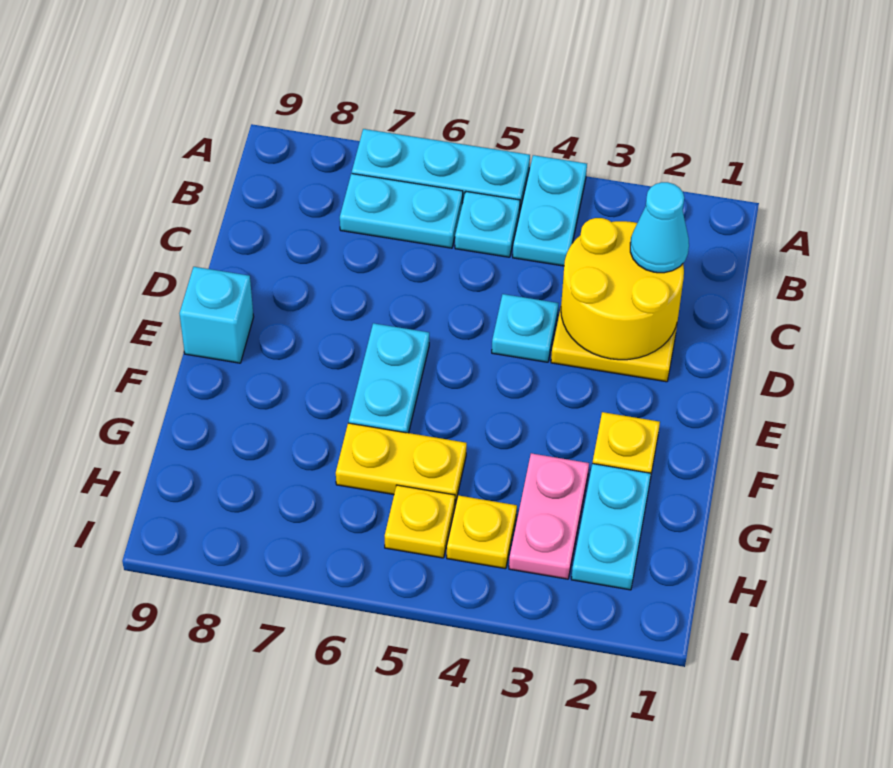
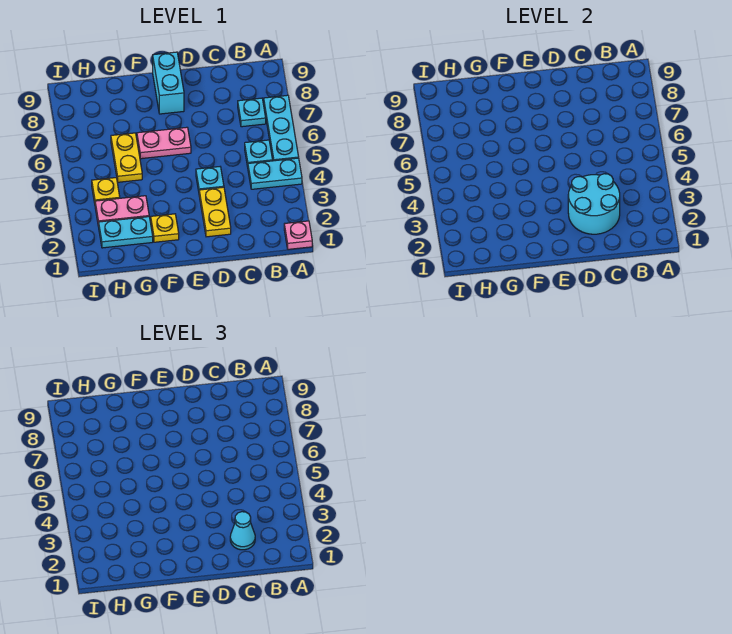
none -> pink 1x1 plate [284,221,312,249]
cyan 1x2 plate [340,174,463,248] -> cyan 1x1 plate [238,98,266,127]
yellow 2x2 round brick [561,218,684,360] -> cyan 2x2 round brick [568,174,620,234]
cyan 1x2 plate [349,323,429,433] -> pink 1x2 plate [137,127,191,159]
cyan 1x1 brick [180,267,254,363] -> cyan 1x2 brick [153,52,184,114]
yellow 1x1 plate [385,485,455,558] -> none

